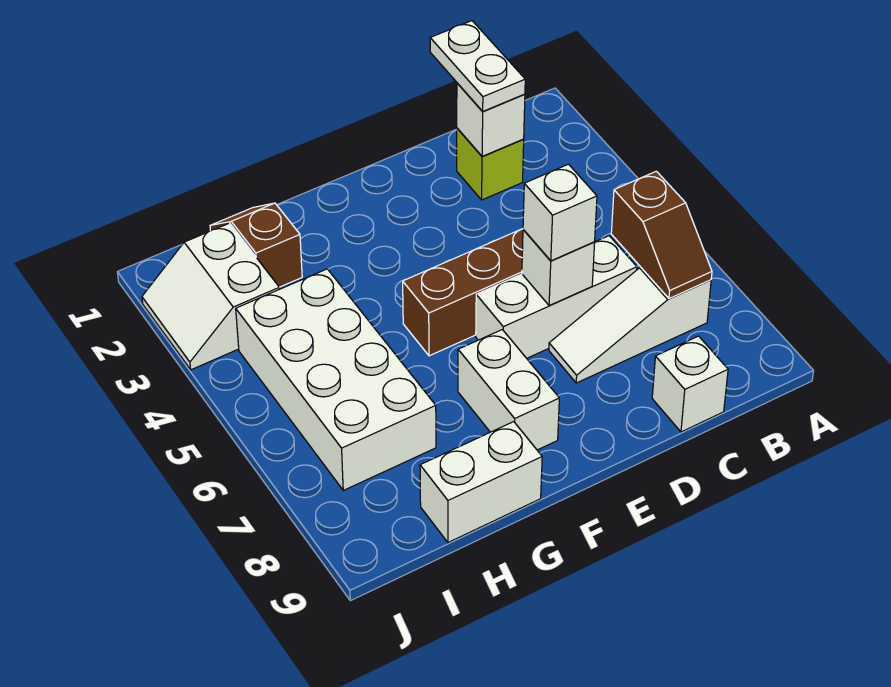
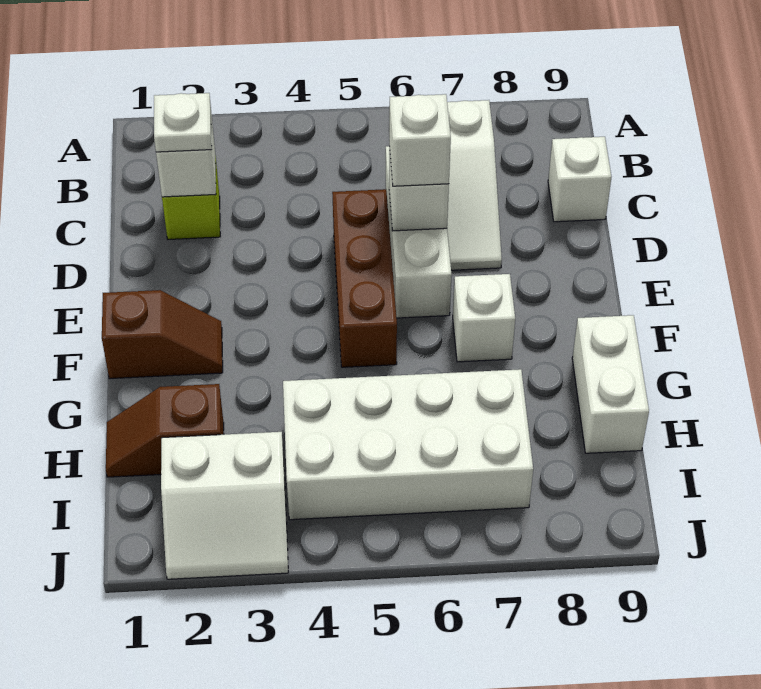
brown 1x2 slope [611,171,712,299] -> brown 1x2 slope moved to [102,290,223,379]
white 1x2 plate [430,21,525,111] -> white 1x1 plate [154,93,212,152]
white 1x2 brick [458,330,559,450] -> white 1x1 brick [453,274,515,362]

